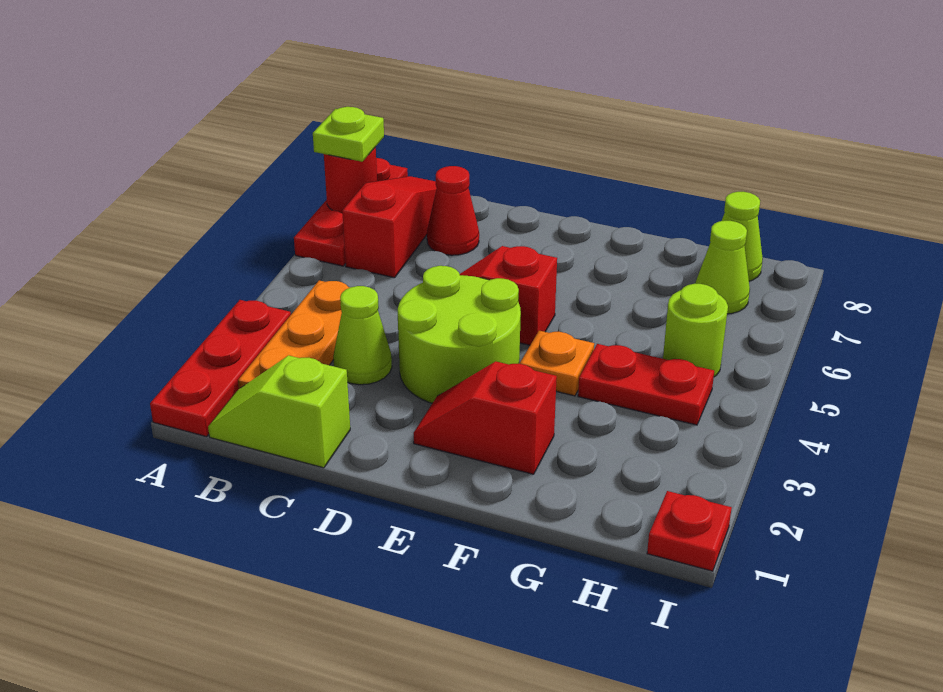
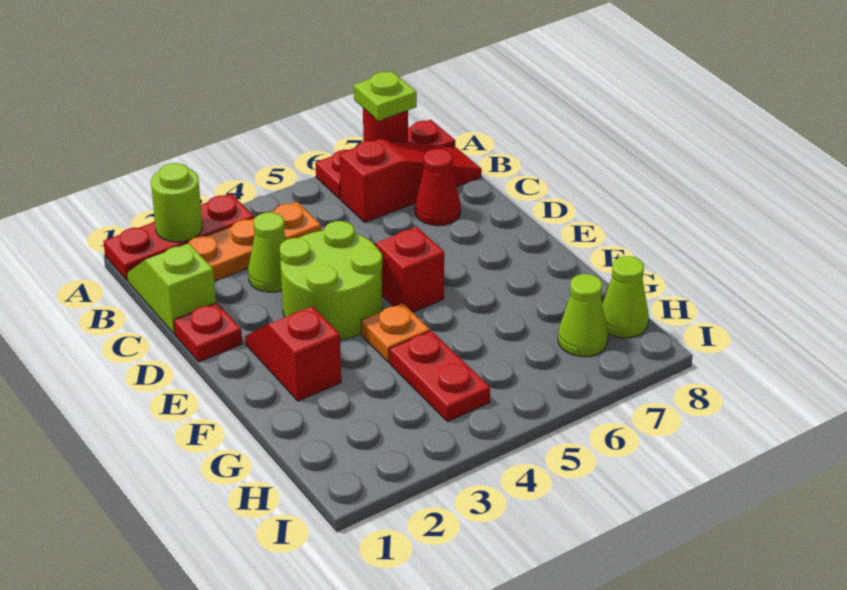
lime 1x1 round brick [663,284,728,377] -> lime 1x1 round brick moved to [151,163,202,242]
red 1x1 plate [647,491,732,571] -> red 1x1 plate moved to [174,303,242,362]

